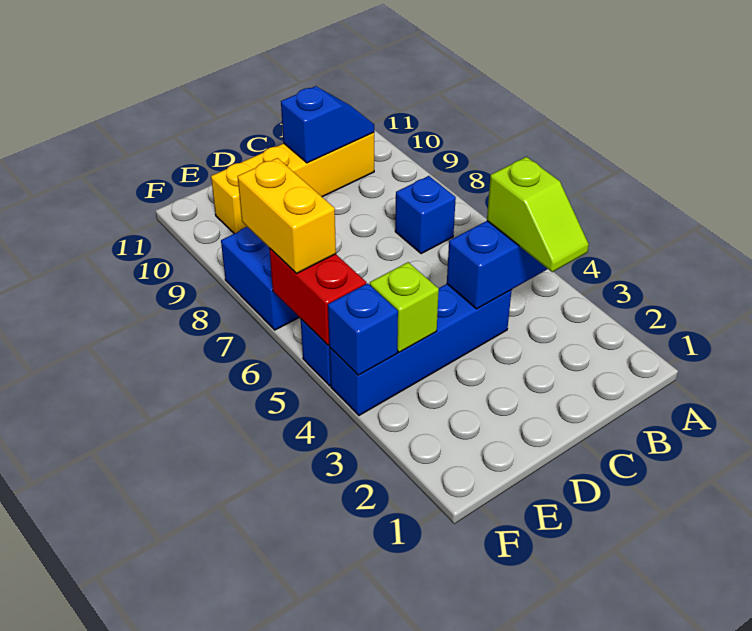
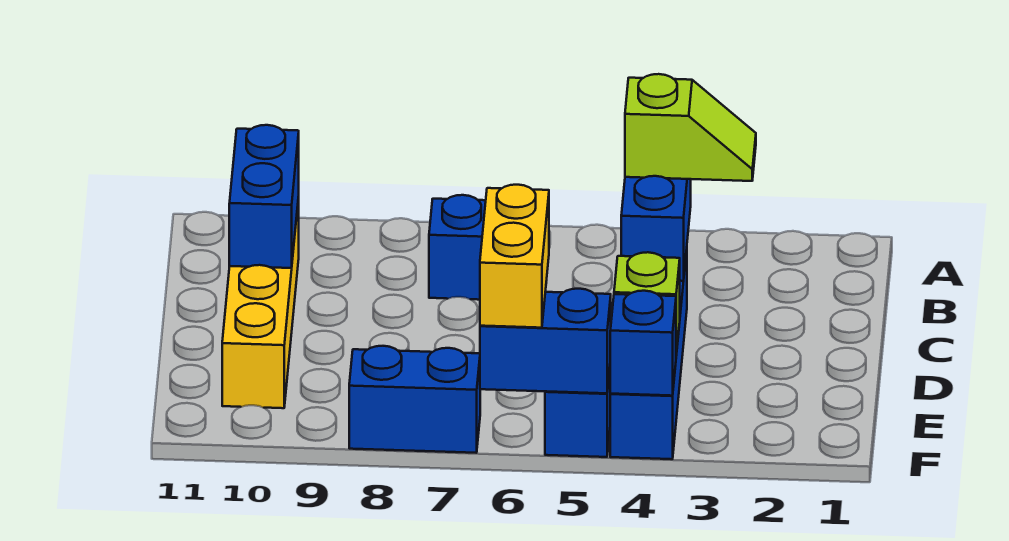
blue 1x2 slope [281,86,374,163] -> blue 1x2 brick [229,125,299,268]
red 1x2 brick [269,248,366,345] -> blue 1x2 brick [480,289,611,393]
yellow 1x2 brick [237,158,336,274] -> yellow 1x2 brick turned to [480,185,549,328]

